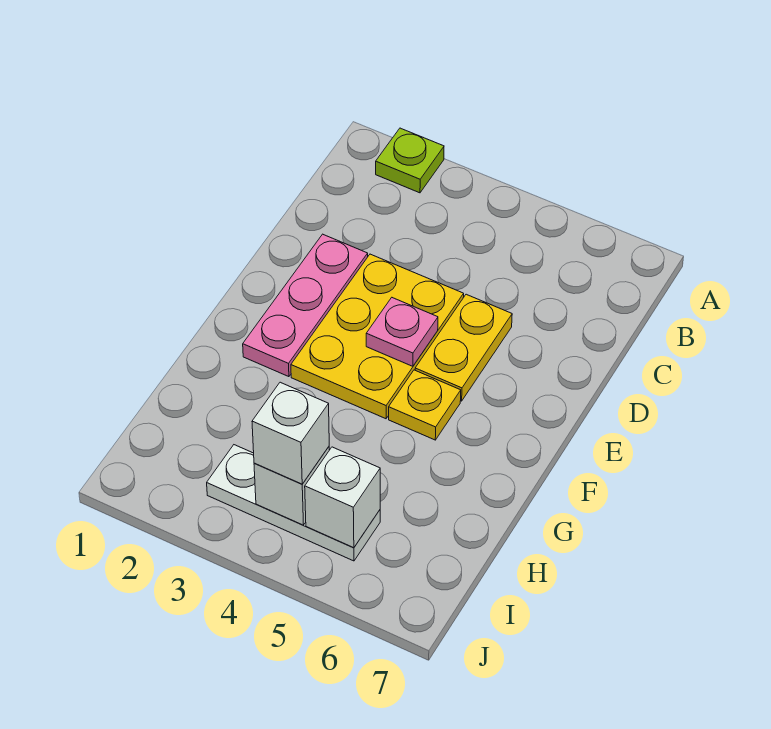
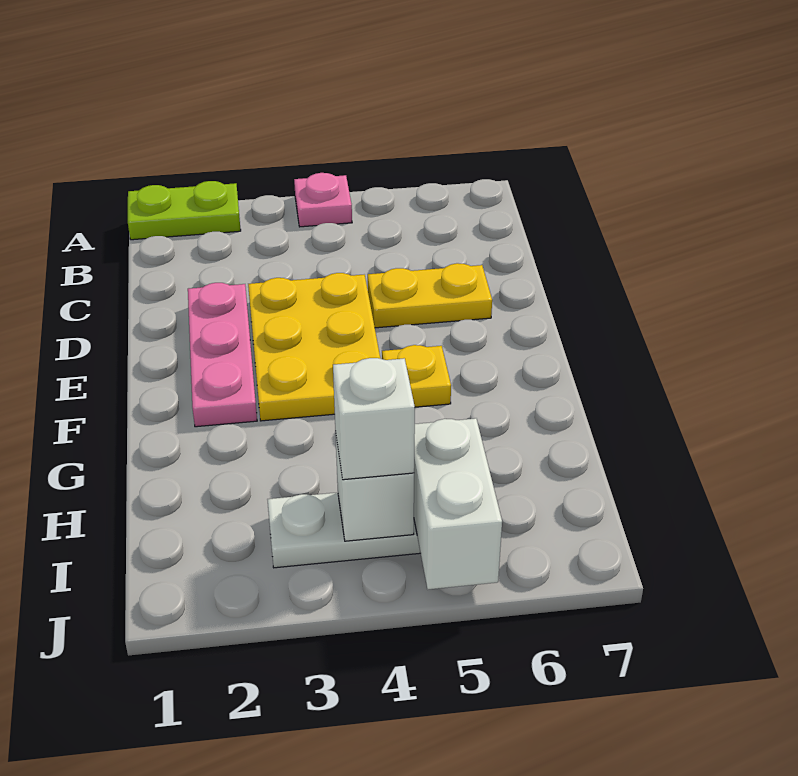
lime 1x1 plate [376,128,444,193] -> lime 1x2 plate [128,181,241,240]
yellow 1x2 plate [415,294,512,401] -> yellow 1x2 plate turned to [368,263,492,328]
pink 1x1 plate [366,298,438,366] -> pink 1x1 plate moved to [294,173,352,227]
white 1x1 brick [305,447,380,548] -> white 1x2 brick [414,418,502,589]

